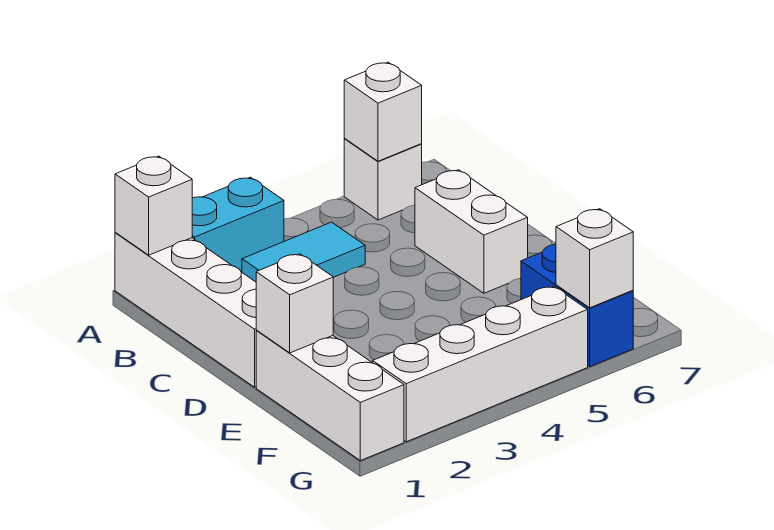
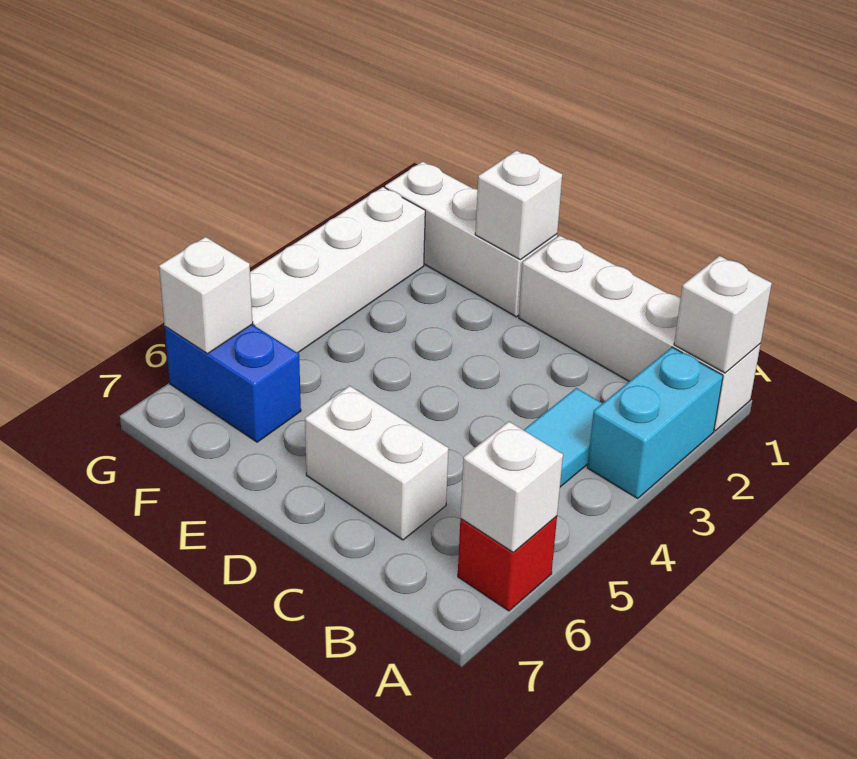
white 1x1 brick [344,139,422,220] -> red 1x1 brick [458,516,557,611]

